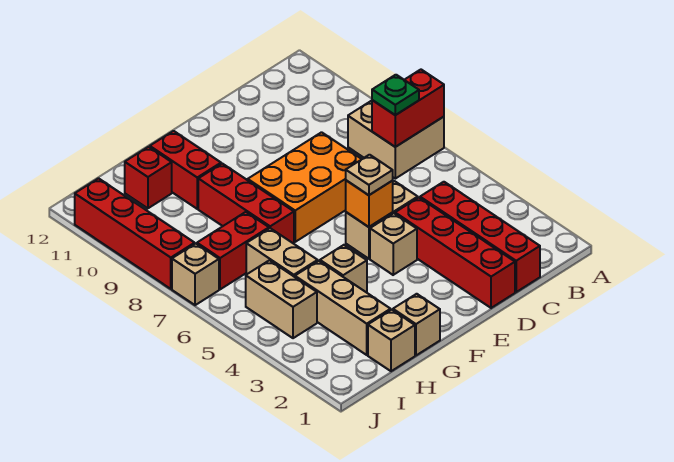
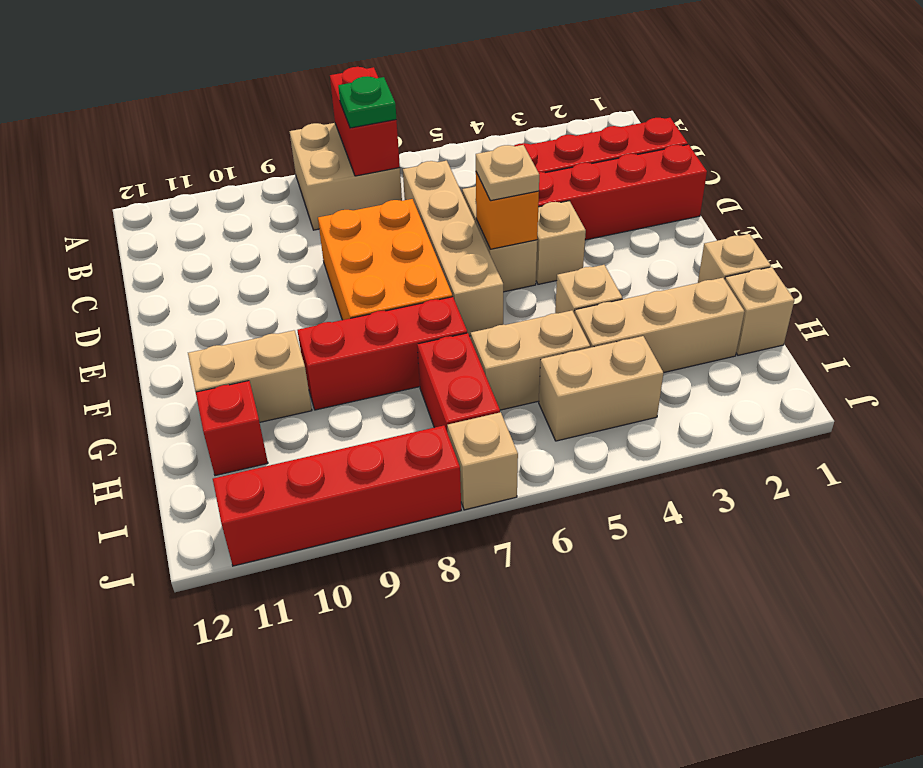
none -> tan 1x4 brick [403,161,503,336]
red 1x2 brick [150,131,221,209] -> tan 1x2 brick [188,330,312,422]

